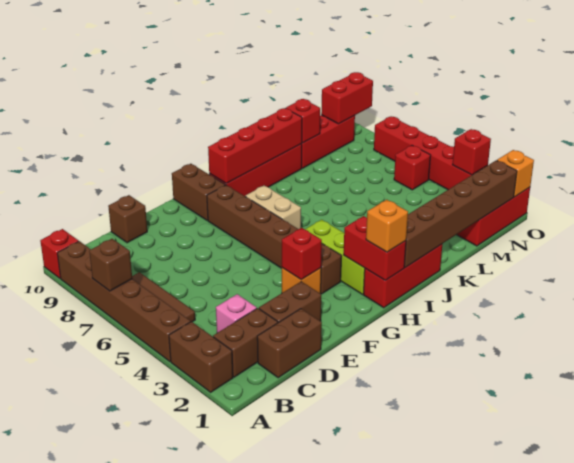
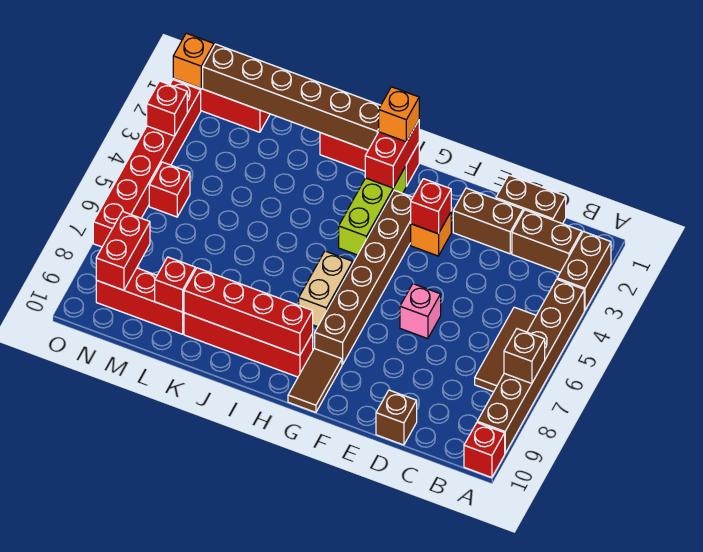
pink 1x1 brick [216,294,257,333] -> pink 1x1 brick moved to [400,284,441,339]
brown 1x2 brick [172,164,225,221] -> brown 1x2 tile [288,348,342,412]
red 1x2 brick [321,72,373,124] -> red 1x2 brick turned to [96,211,150,290]

